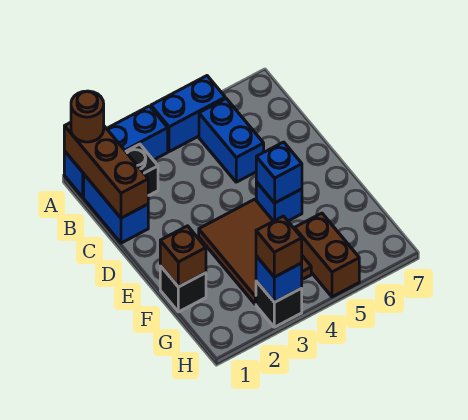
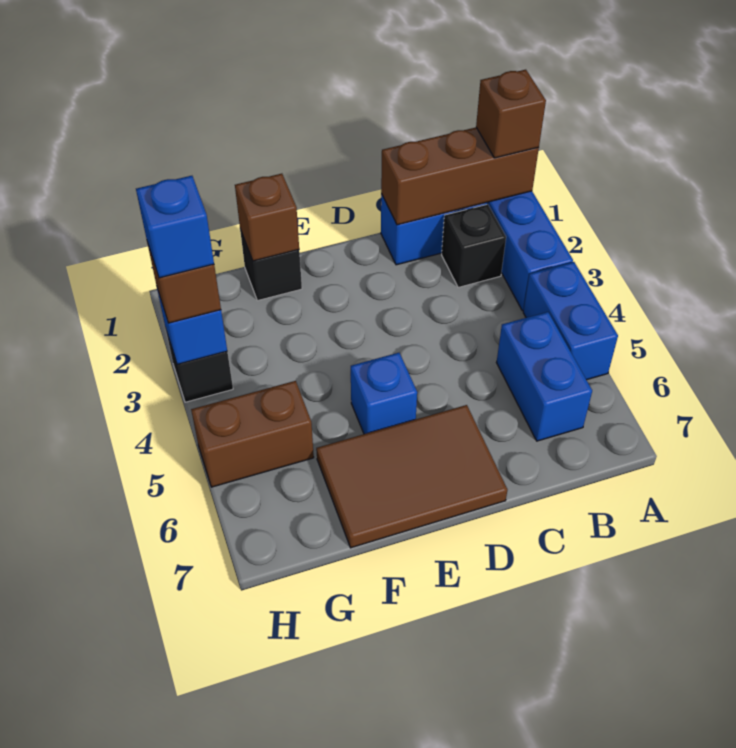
brown 1x1 round brick [71,91,104,142] -> brown 1x1 brick [476,70,546,158]
blue 1x2 brick [199,99,264,182] -> blue 1x2 brick turned to [497,312,592,441]
brown 2x3 tile [199,199,311,304] -> brown 2x3 tile moved to [316,405,507,548]
blue 1x1 brick [256,142,302,203] -> blue 1x1 brick moved to [136,176,214,278]

